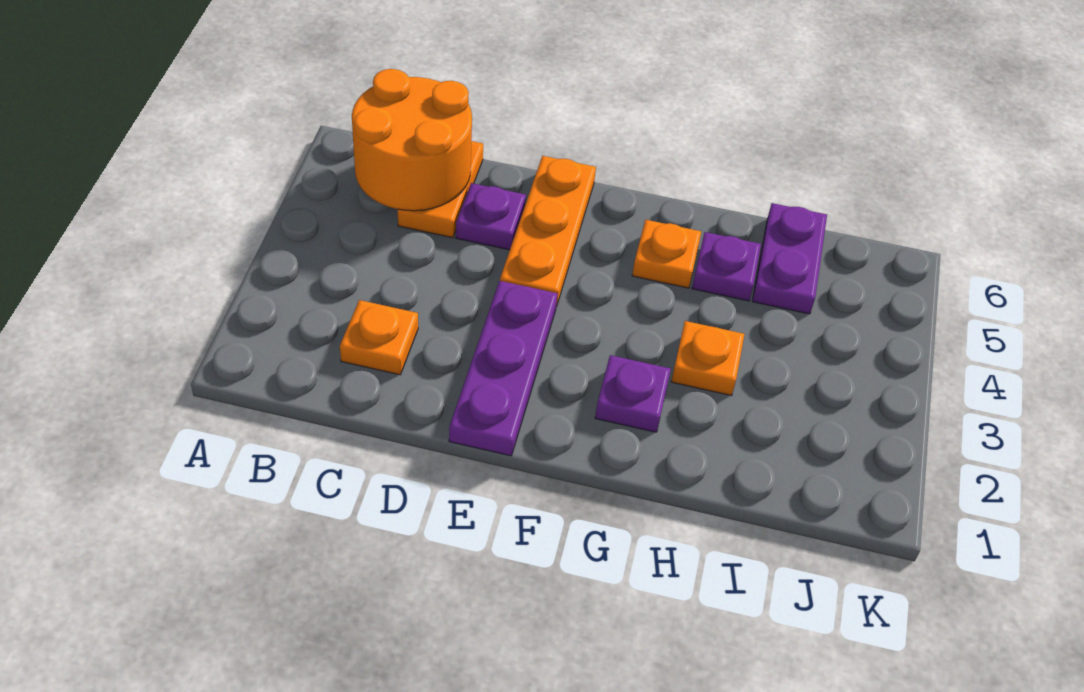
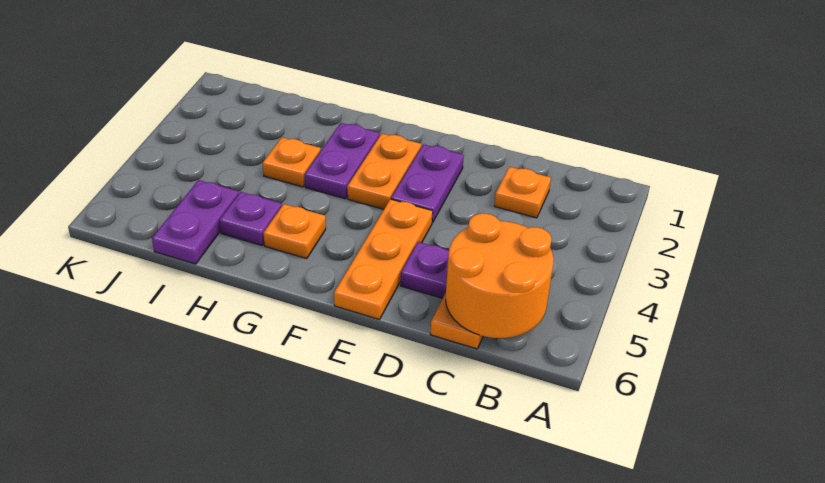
purple 1x3 plate [449,281,557,456] -> purple 1x2 plate [391,144,464,223]
none -> orange 1x2 plate [347,134,421,209]
purple 1x1 plate [595,355,671,432] -> purple 1x2 plate [305,123,380,199]

